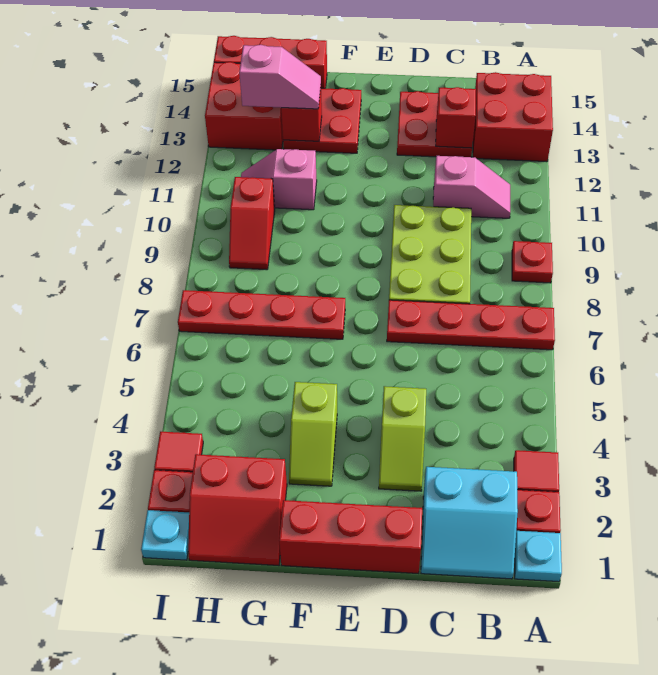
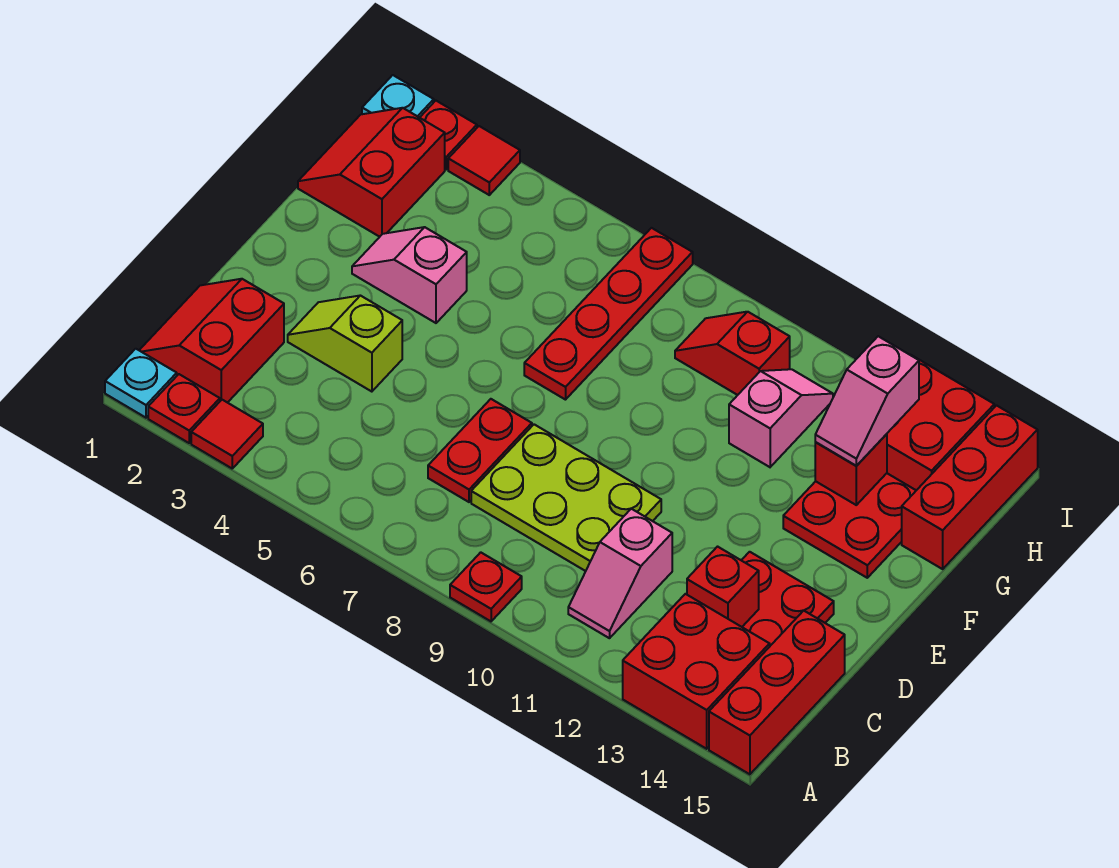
red 1x4 plate [387,300,555,350] -> red 1x2 plate [428,399,532,502]
cyan 2x2 slope [421,467,518,579] -> red 2x2 slope [139,279,284,403]
red 1x3 brick [279,500,422,573] -> red 1x3 brick moved to [709,611,845,774]
lime 1x2 slope [289,382,337,486] -> pink 1x2 slope [352,227,467,323]

